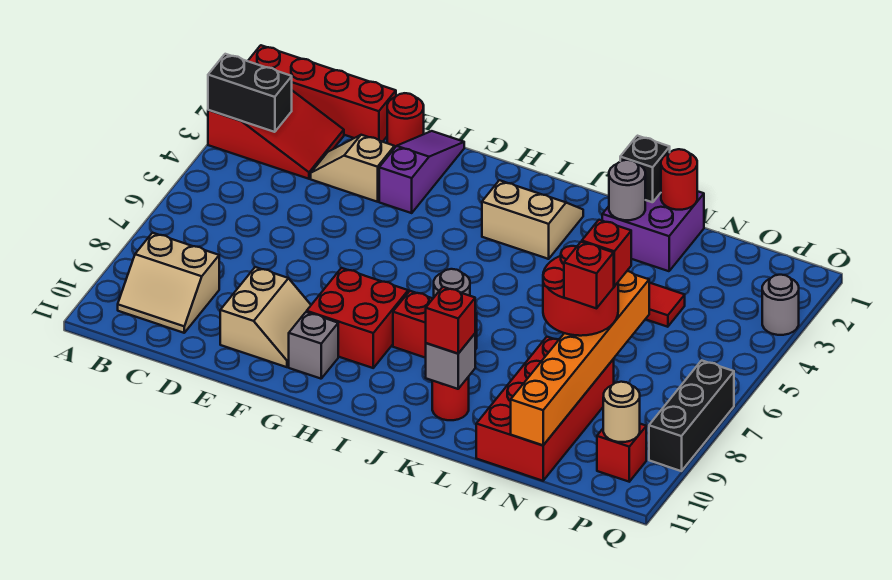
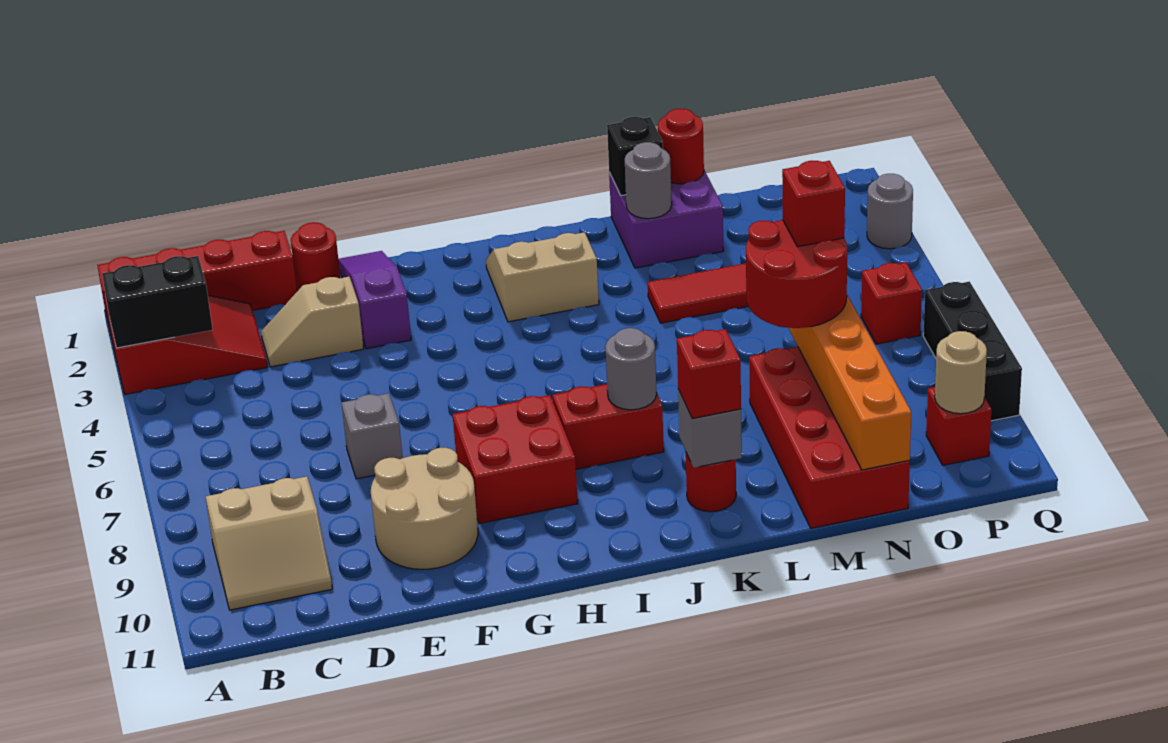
tan 2x2 slope [220,267,311,367] -> tan 2x2 round brick [371,448,478,569]
grey 1x1 brick [289,312,338,379] -> grey 1x1 brick moved to [342,393,403,479]
red 1x1 brick [564,242,614,308] -> red 1x1 brick moved to [861,263,922,344]

